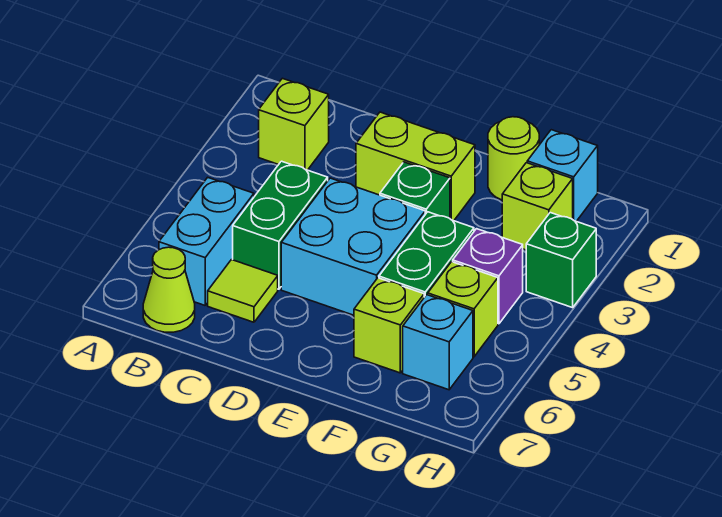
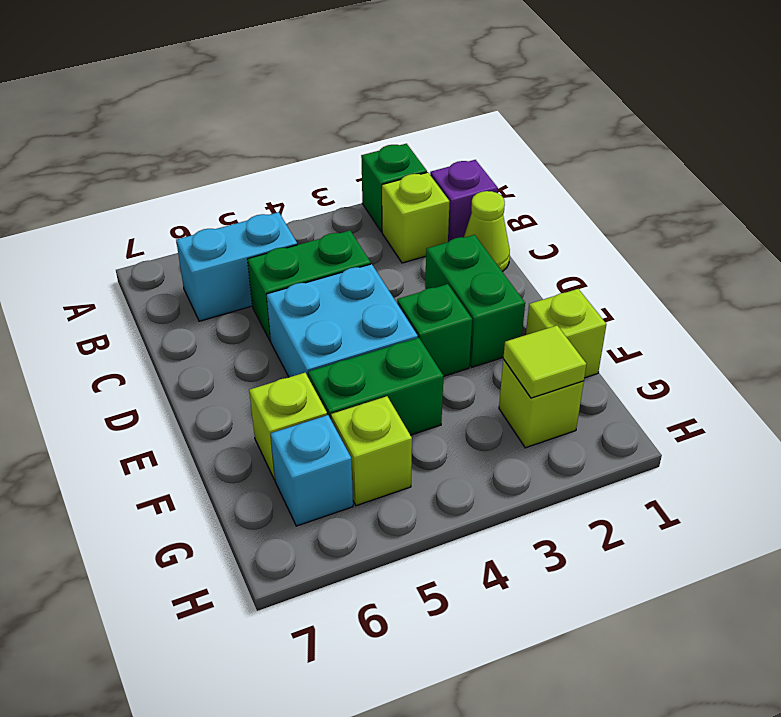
lime 1x1 cone [143,247,195,332] -> lime 1x1 cone moved to [463,191,510,272]
lime 1x1 tile [208,260,278,322] -> lime 1x1 tile moved to [503,325,587,398]
lime 1x2 brick [356,112,475,221] -> green 1x2 brick [425,235,525,367]
lime 1x1 round brick [488,117,539,200] -> lime 1x1 brick [526,289,606,378]
cyan 1x1 brick [527,130,598,221] -> none
purple 1x1 brick [453,229,523,324] -> purple 1x1 brick moved to [430,160,498,242]
green 1x1 brick [526,213,596,308] -> green 1x1 brick moved to [361,144,427,232]

